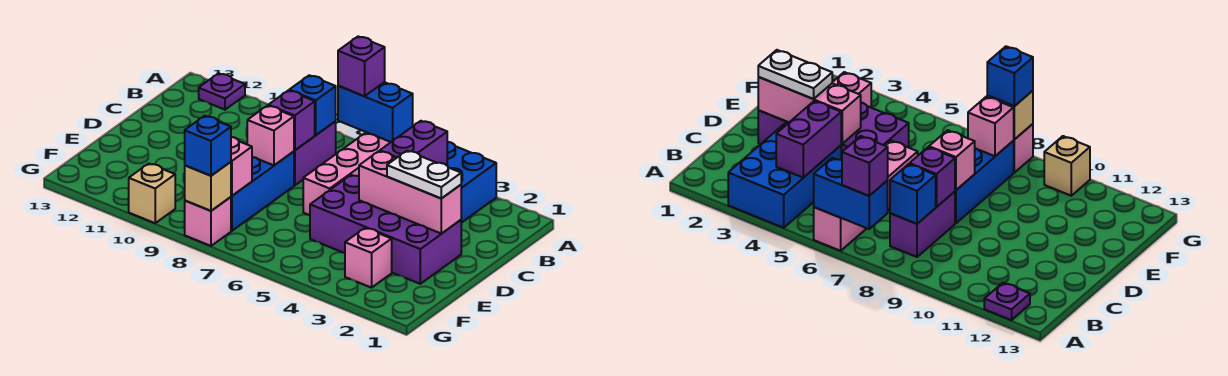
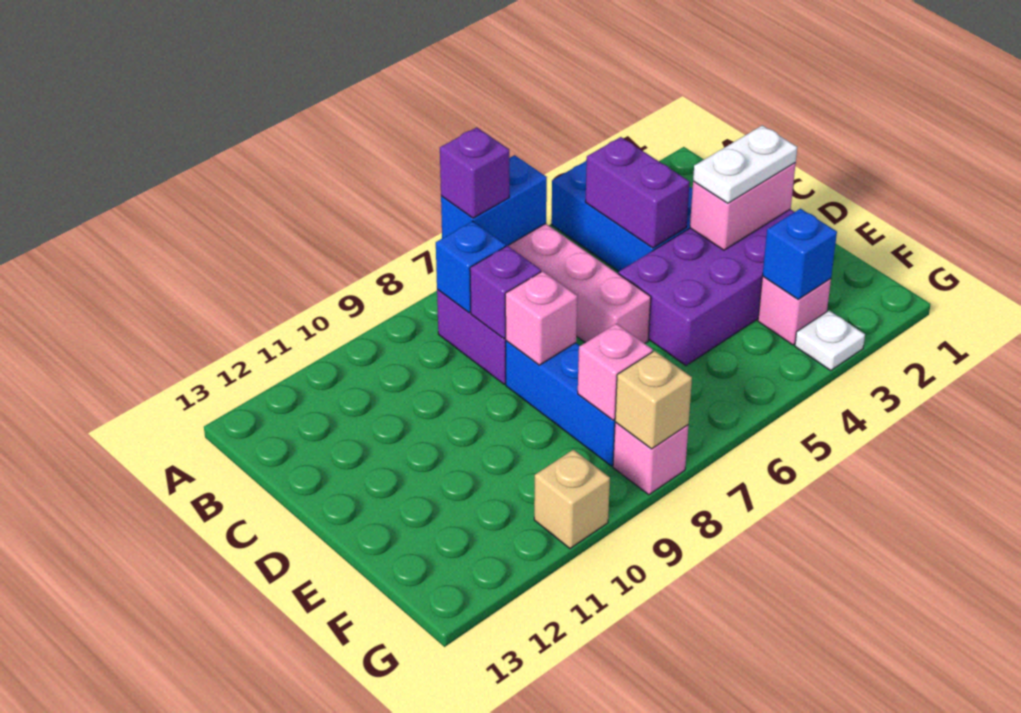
purple 1x1 plate [199,73,245,110] -> none
pink 1x3 brick [359,151,461,234] -> pink 1x2 brick [690,163,796,250]
none -> white 1x1 plate [795,311,865,371]
blue 1x1 brick [185,116,231,176] -> blue 1x1 brick moved to [762,209,837,300]

